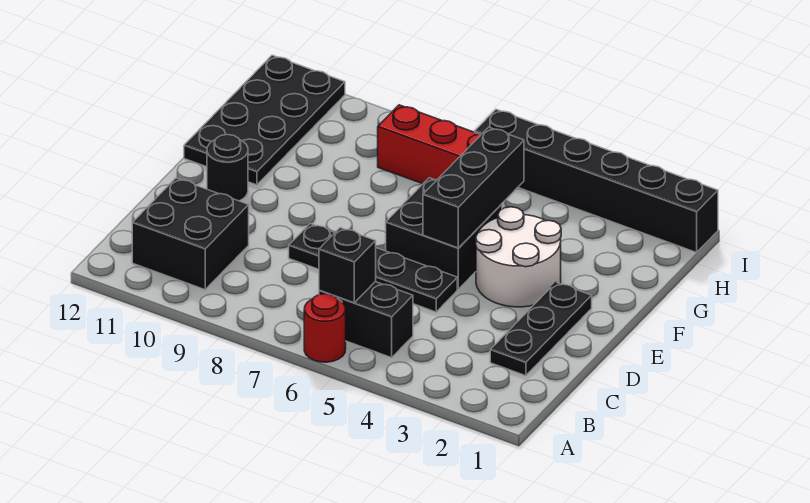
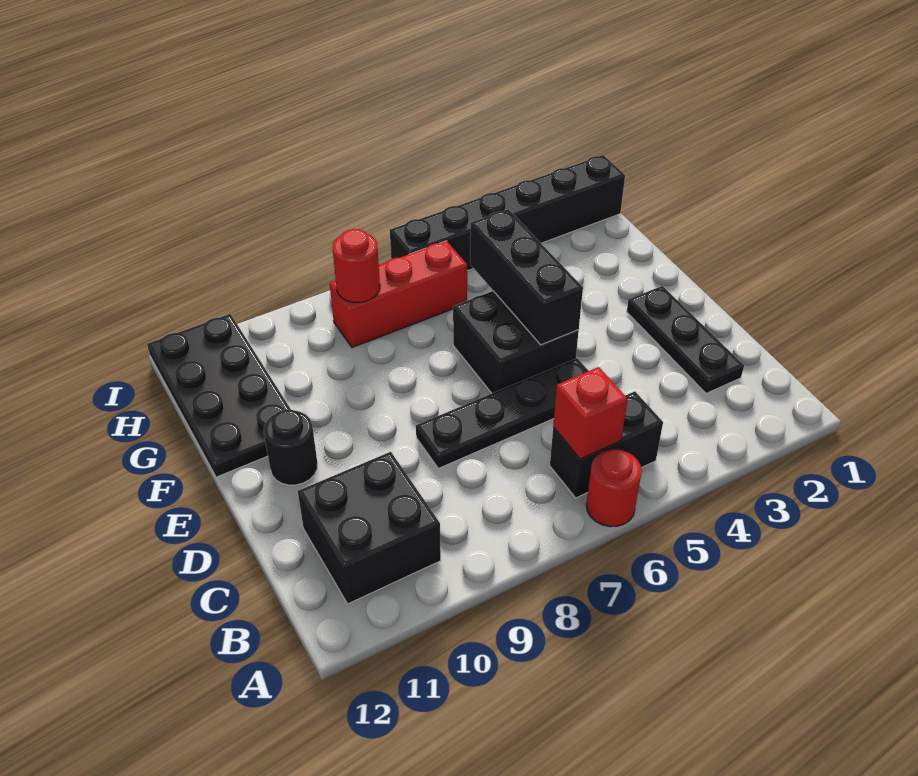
black 1x1 brick [319,228,376,303] -> red 1x1 brick [553,367,628,459]
white 2x2 round brick [476,207,561,307] -> none
none -> red 1x1 round brick [333,229,380,302]

